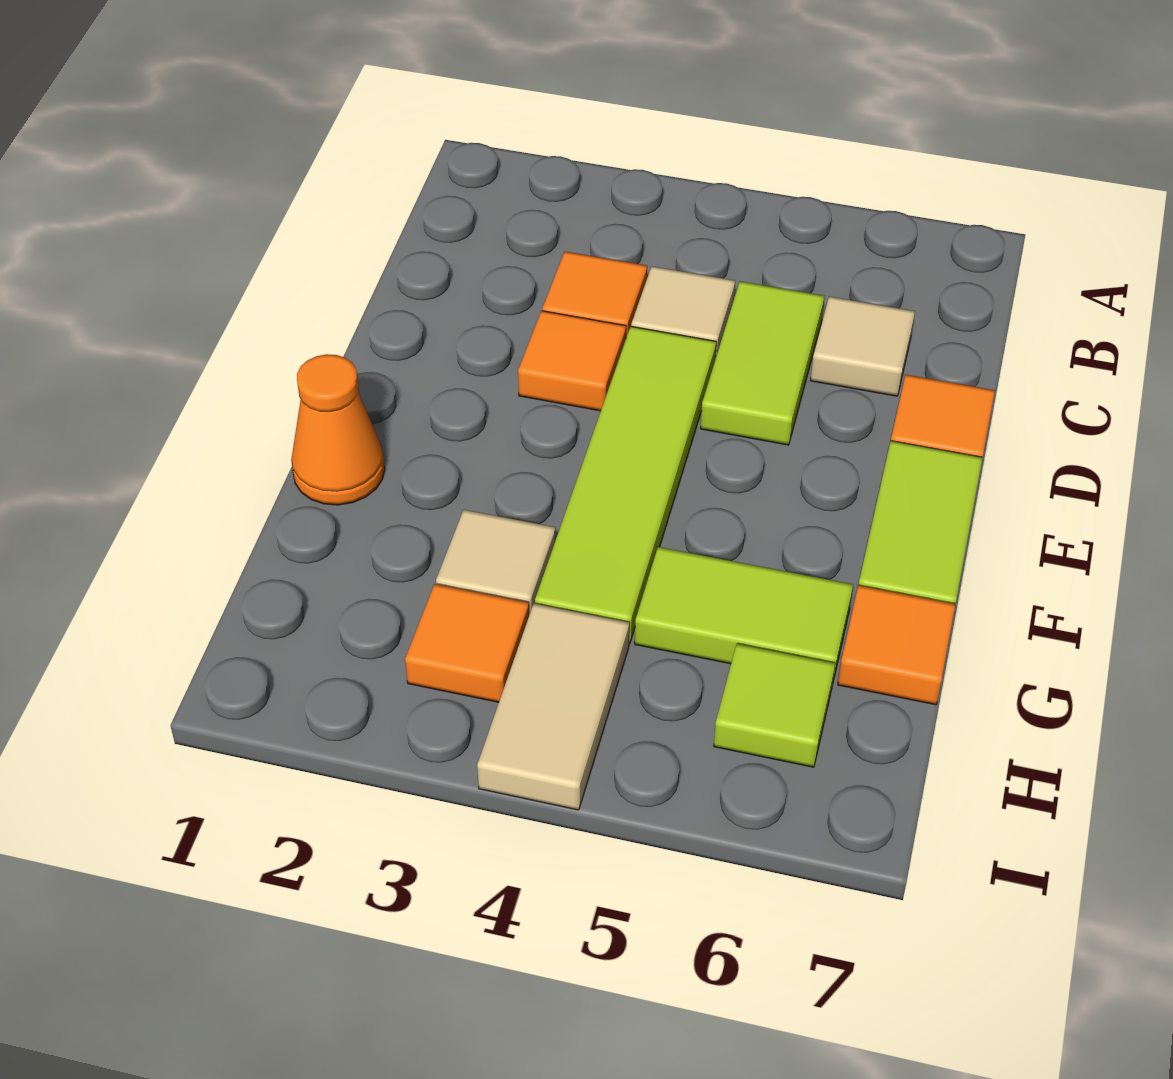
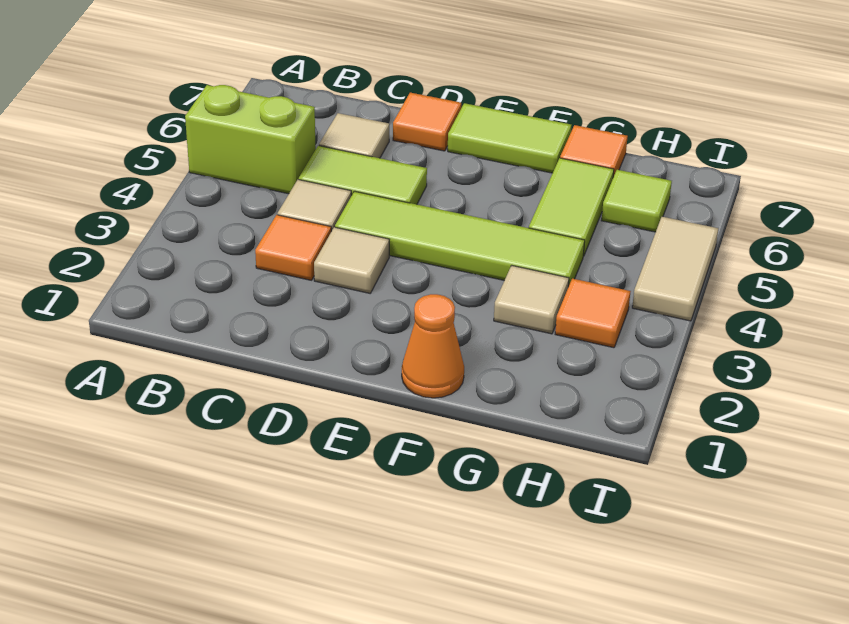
none -> lime 1x2 brick [185,85,316,194]
orange 1x1 tile [518,311,626,411] -> tan 1x1 tile [314,227,390,293]
tan 1x2 tile [477,604,629,810] -> tan 1x2 tile turned to [632,217,718,321]

